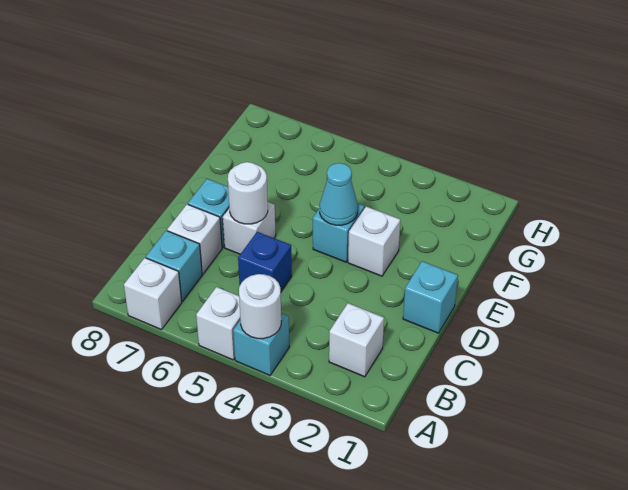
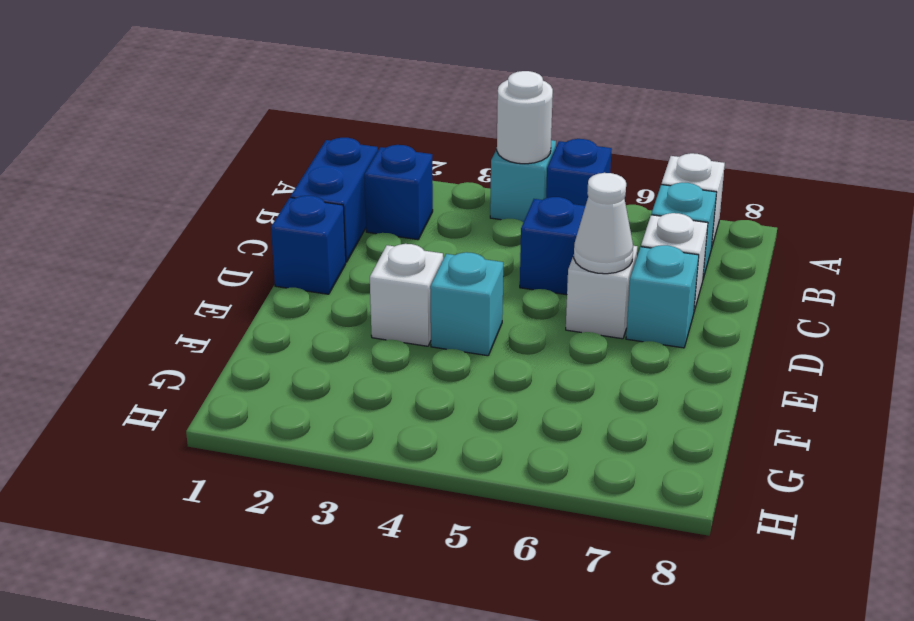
white 1x1 brick [196,287,240,360] -> blue 1x1 brick [546,139,612,206]
none -> blue 1x2 brick [291,138,378,262]
white 1x1 brick [329,303,384,377] -> blue 1x1 brick [364,145,433,240]
cyan 1x1 brick [403,261,458,333] -> blue 1x1 brick [271,196,346,294]
white 1x1 round brick [228,162,268,224] -> white 1x1 cone [574,173,633,274]
cyan 1x1 cone [320,163,358,225] -> none

